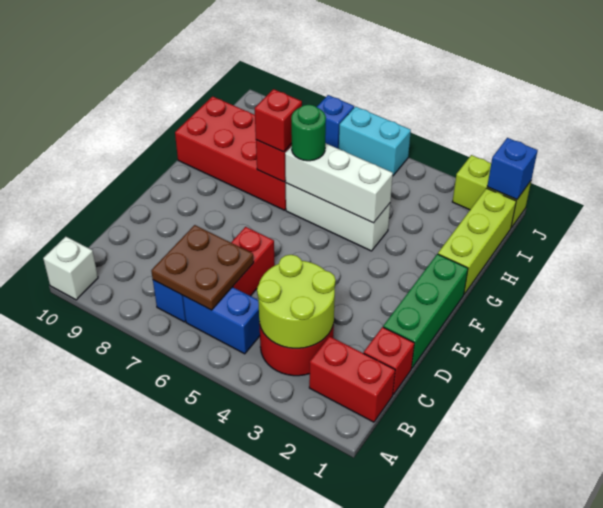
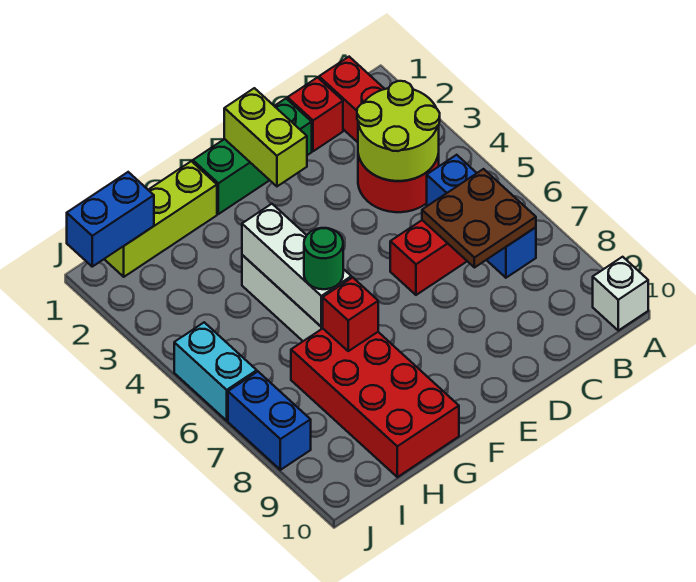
red 1x1 brick [255,89,302,152] -> none
lime 1x2 brick [452,155,531,228] -> lime 1x2 brick moved to [224,88,307,186]
blue 1x1 brick [487,138,538,200] -> blue 1x2 brick [67,172,154,267]
blue 1x1 brick [317,95,354,149] -> blue 1x2 brick [228,372,311,470]

